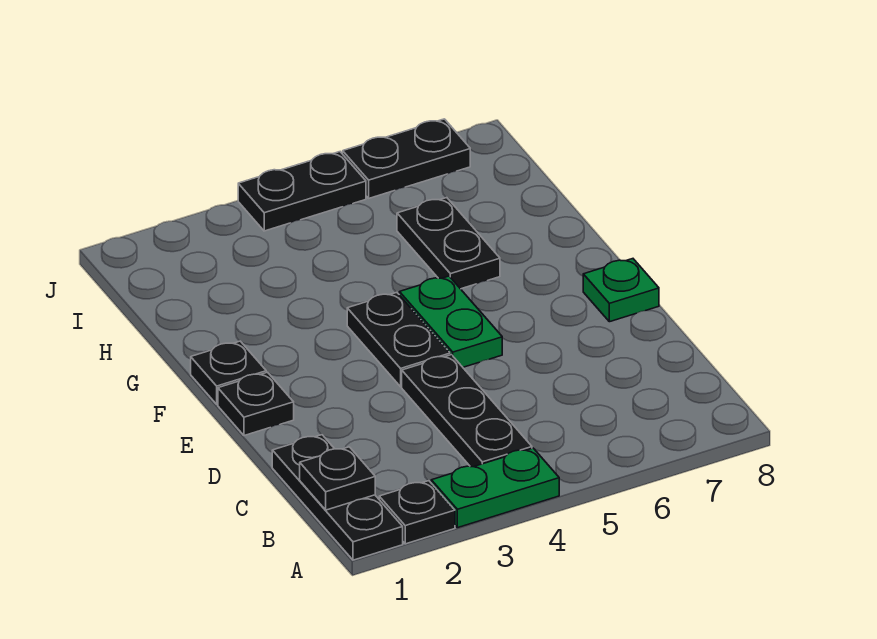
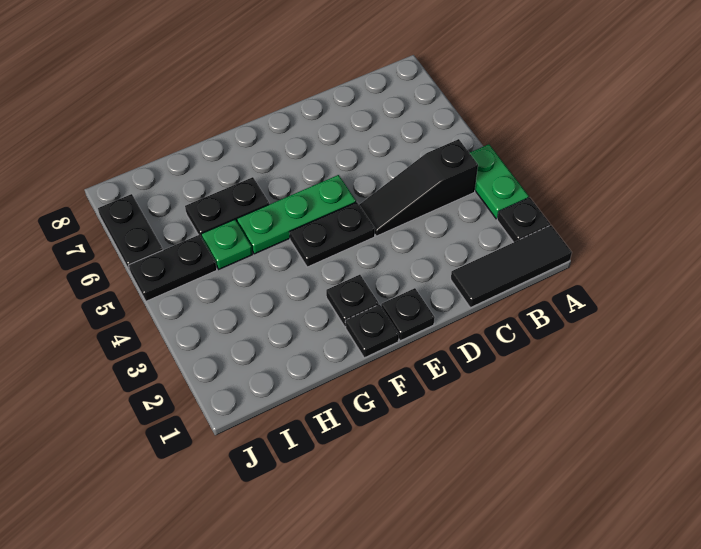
black 1x3 plate [272,435,403,560] -> black 1x3 tile [451,225,572,308]
black 1x1 plate [300,447,375,510] -> black 1x1 plate moved to [326,275,379,327]
black 1x3 plate [402,355,532,467] -> black 1x3 slope [359,139,478,236]
green 1x2 plate [399,276,502,367] -> green 1x3 plate [237,175,356,254]
green 1x1 plate [583,259,659,322] -> green 1x1 plate moved to [201,219,252,269]
black 1x2 plate [238,152,366,231] -> black 1x2 plate turned to [129,235,217,301]

